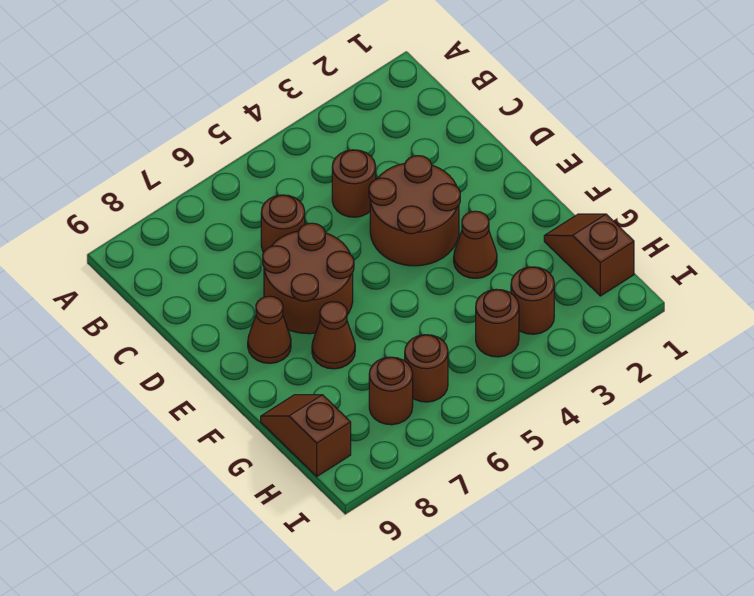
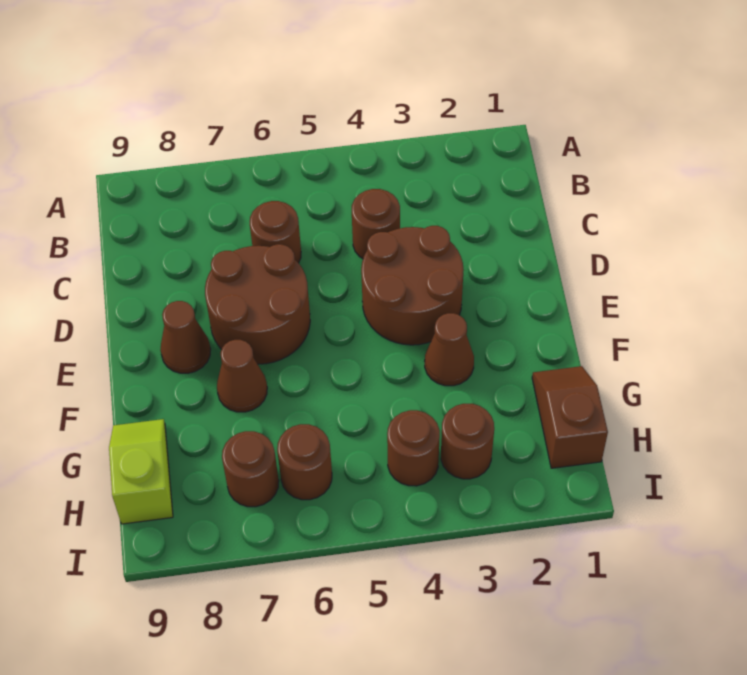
brown 1x2 slope [261,395,351,476] -> lime 1x2 slope [109,419,173,524]

